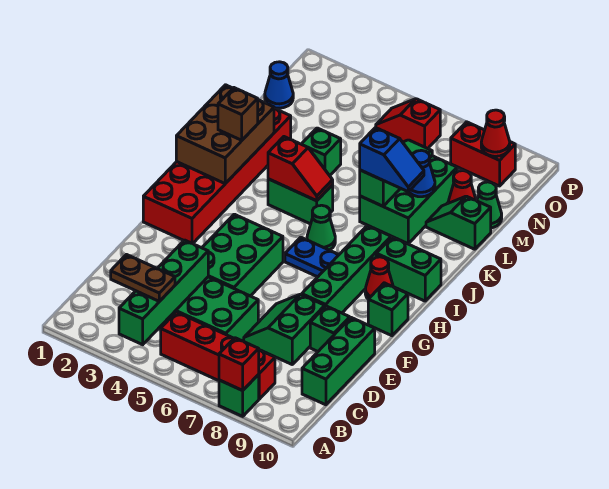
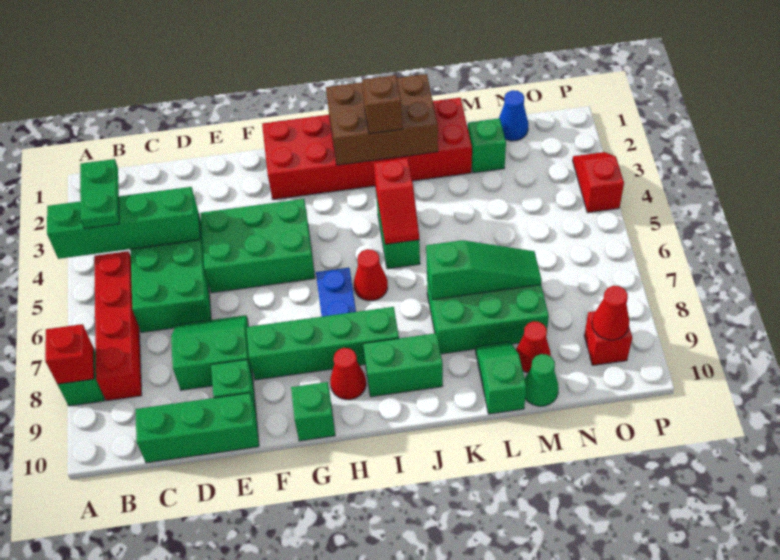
brown 1x2 plate [111,255,175,301] -> green 1x2 plate [80,159,119,229]
green 1x1 cone [307,205,335,250] -> red 1x1 cone [354,249,388,301]
green 1x2 brick [376,237,441,301] -> green 1x2 brick turned to [363,333,443,397]
blue 1x2 slope [360,127,424,192] -> none
green 1x1 brick [302,128,341,176] -> green 1x1 brick moved to [468,118,506,173]
blue 1x1 cone [409,150,435,197] -> none
red 1x2 slope [376,99,440,149] -> red 1x2 slope moved to [573,152,624,213]
red 1x2 brick [451,122,515,186] -> red 1x1 brick [584,311,632,365]

